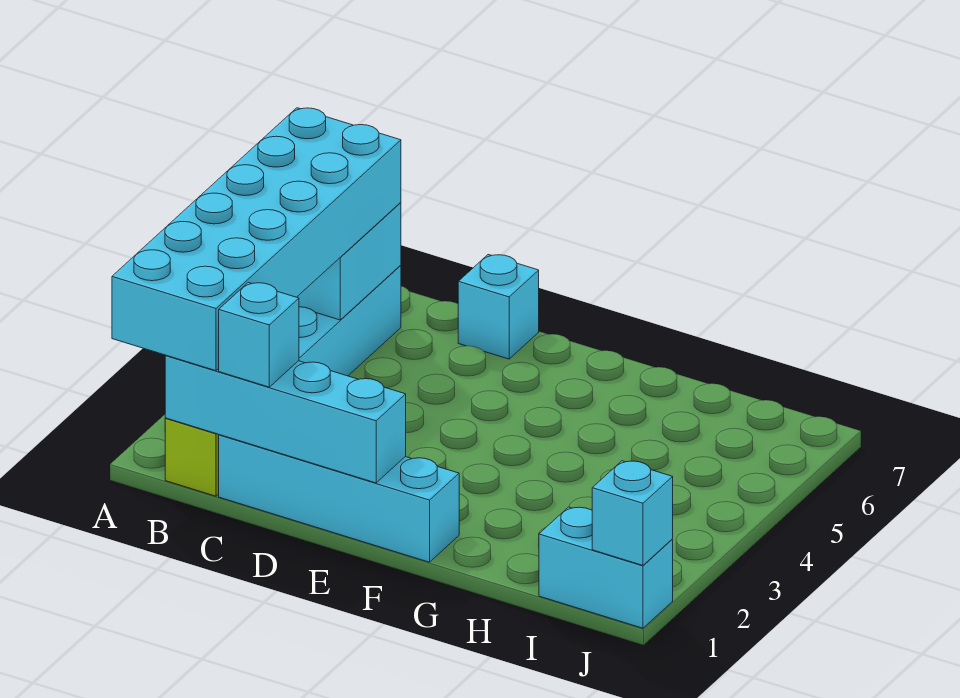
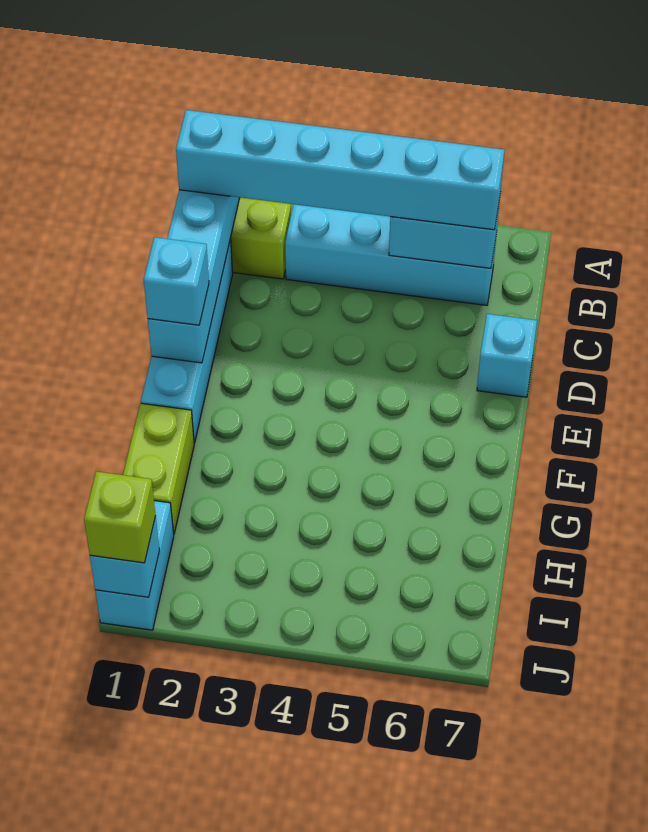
cyan 2x6 brick [112,108,401,371] -> cyan 1x6 brick [176,110,504,230]
cyan 1x1 brick [219,283,299,387] -> cyan 1x1 brick moved to [144,237,209,325]
none -> lime 1x2 brick [123,403,194,534]
none -> lime 1x1 brick [84,471,156,563]

